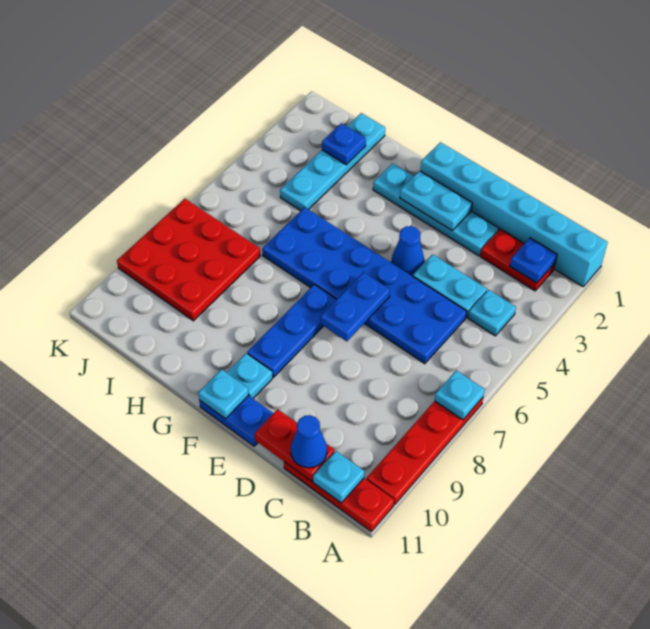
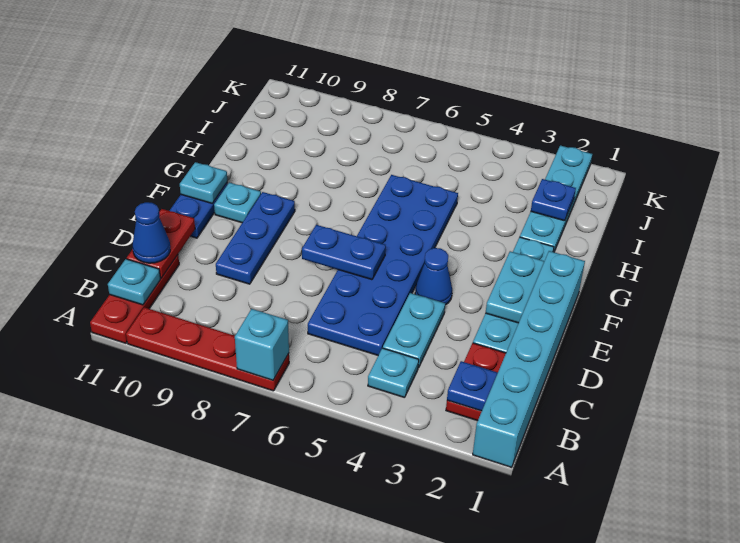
cyan 1x1 plate [435,370,485,420] -> cyan 1x1 brick [235,309,289,380]
blue 1x3 plate [247,284,337,377] -> blue 1x3 plate turned to [216,192,295,284]
cyan 1x4 plate [280,113,385,211] -> cyan 1x4 plate turned to [520,145,592,252]
red 3x3 plate [117,199,260,321] -> none

